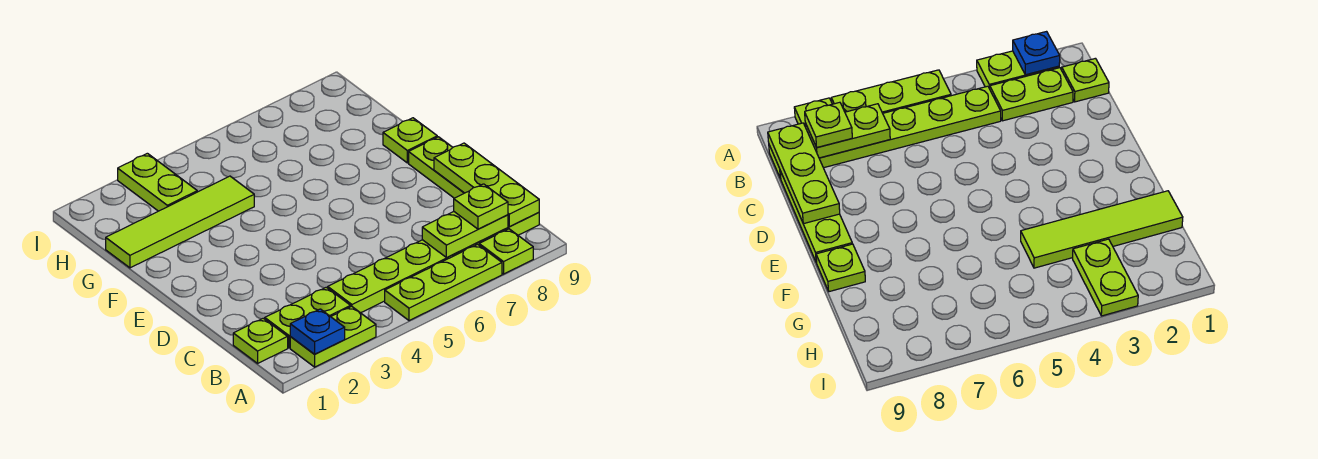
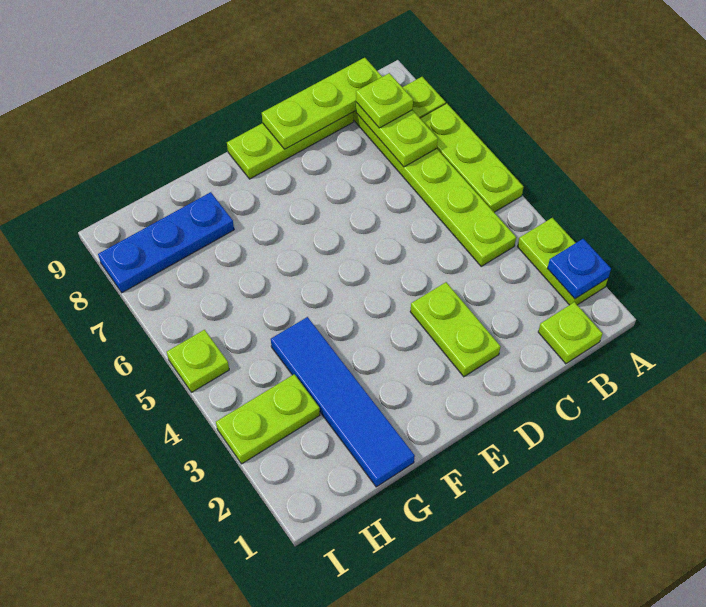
lime 1x2 plate [265,287,351,348] -> lime 1x2 plate moved to [410,282,501,377]
lime 1x1 plate [383,118,437,163] -> lime 1x1 plate moved to [167,330,229,392]
lime 1x4 tile [106,176,254,268] -> blue 1x4 tile [271,317,415,487]
none -> blue 1x3 plate [98,192,234,293]

